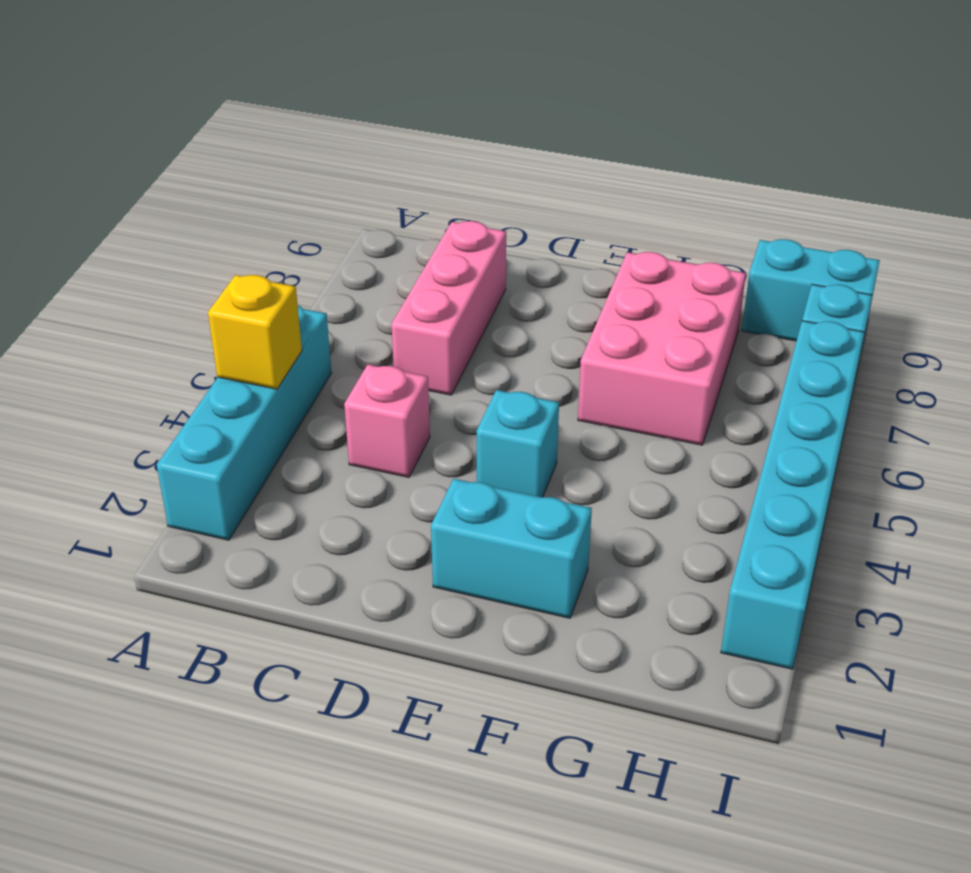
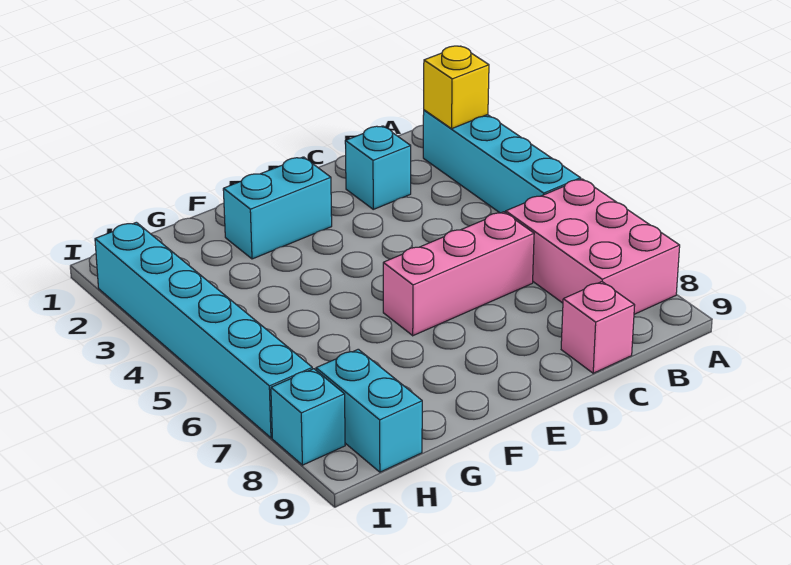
yellow 1x1 brick [208,275,302,389] -> yellow 1x1 brick moved to [424,46,489,129]
pink 1x1 brick [344,365,430,477] -> pink 1x1 brick moved to [561,282,635,373]
pink 1x3 brick [392,221,506,395] -> pink 1x3 brick turned to [383,212,534,336]
cyan 1x1 brick [476,390,559,497] -> cyan 1x1 brick moved to [345,126,411,209]
pink 2x3 brick [578,252,746,445] -> pink 2x3 brick moved to [506,179,680,314]
cyan 1x2 brick [742,239,880,341] -> cyan 1x2 brick turned to [316,349,422,472]

